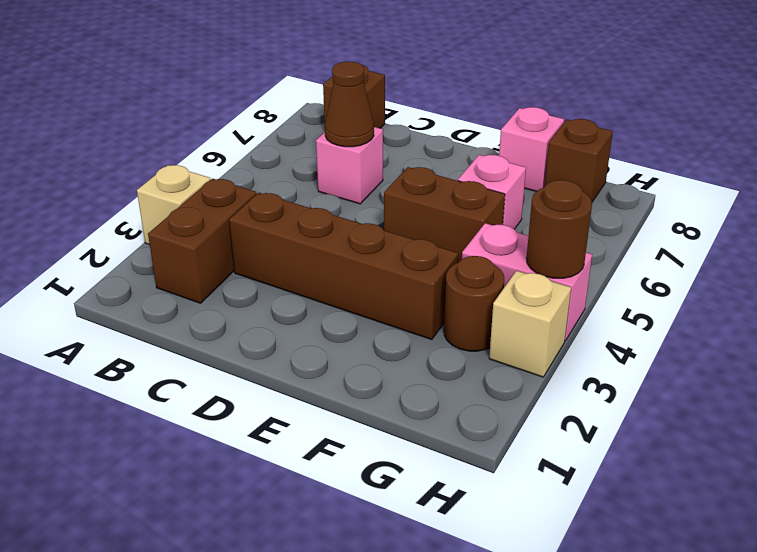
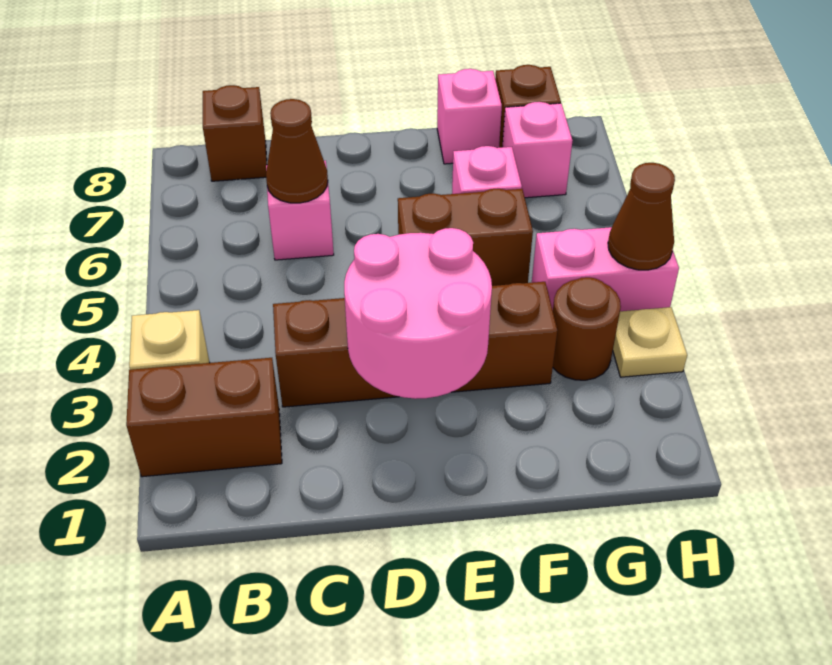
brown 1x2 brick [148,179,257,303] -> brown 1x2 brick turned to [126,358,282,477]
none -> pink 2x2 round brick [344,228,492,399]
none -> pink 1x1 brick [502,102,573,198]
tan 1x1 brick [489,271,571,377] -> tan 1x1 plate [613,307,687,377]
brown 1x1 round brick [527,180,592,278] -> brown 1x1 cone [608,163,675,270]

